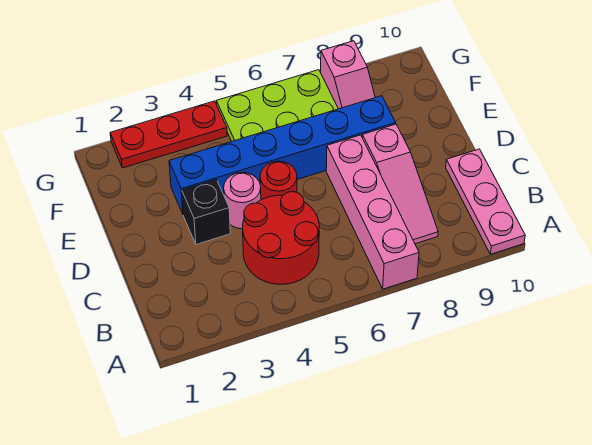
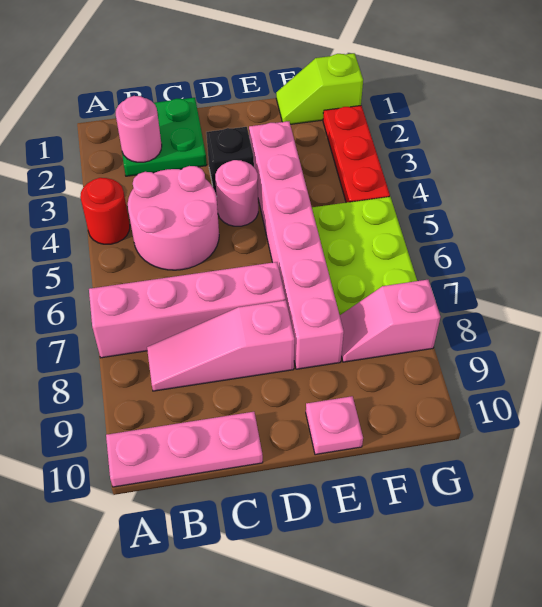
none -> green 2x2 plate [122,98,207,176]
none -> pink 1x1 round brick [116,96,162,162]
red 2x2 round brick [243,192,319,284] -> pink 2x2 round brick [128,166,219,270]
red 1x1 round brick [260,161,297,200] -> red 1x1 round brick moved to [80,178,130,244]
blue 1x6 brick [169,96,396,214] -> pink 1x6 brick [249,121,344,369]
none -> pink 1x1 plate [306,396,363,455]
none -> lime 1x2 slope [276,53,363,124]

